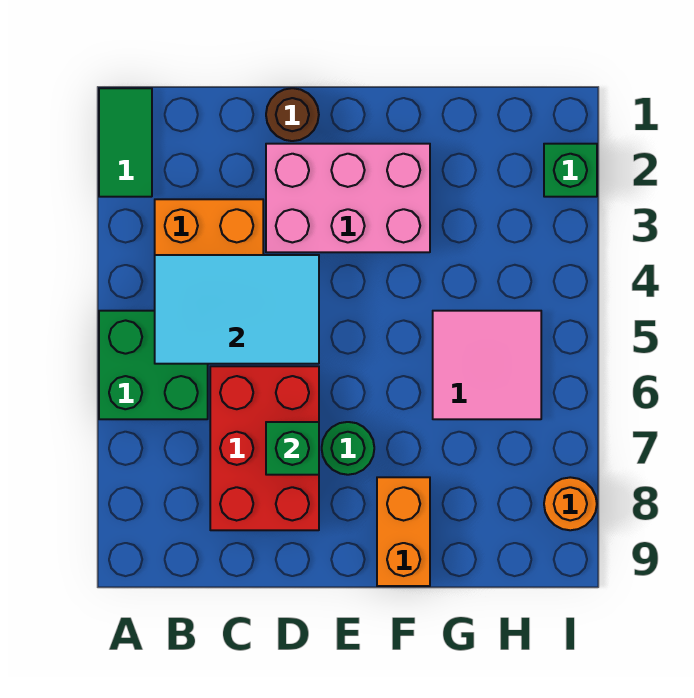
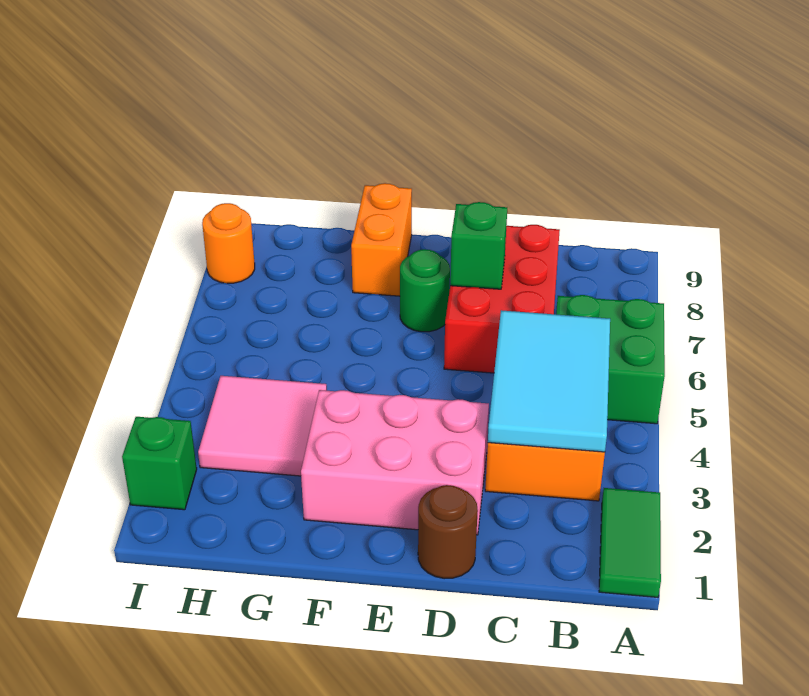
cyan 2x3 tile [155,255,319,364] -> cyan 2x3 tile turned to [488,310,610,452]
pink 2x2 tile [433,311,541,419] -> pink 2x2 tile moved to [198,376,327,476]

